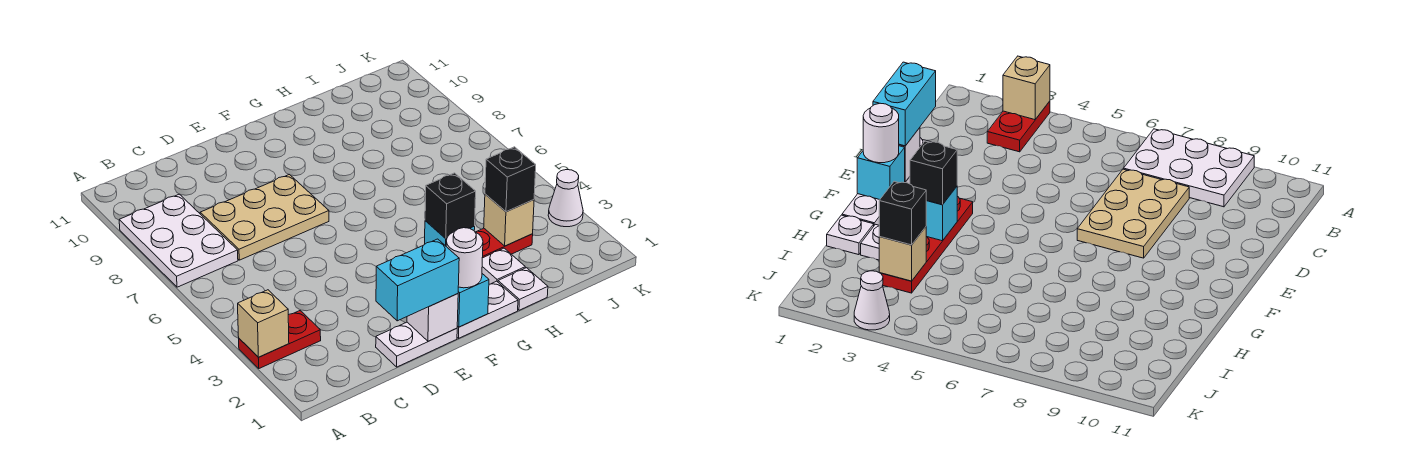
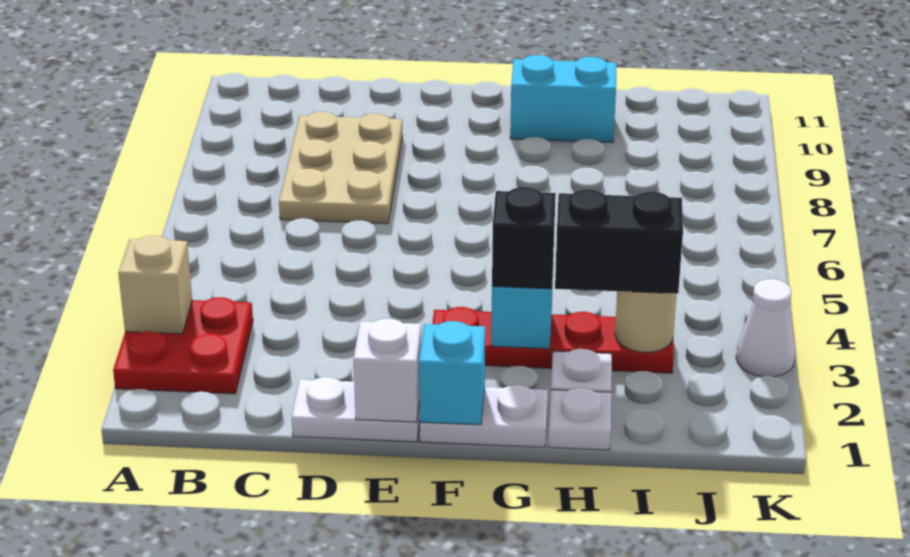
red 1x2 plate [239,311,321,368] -> red 2x2 plate [113,297,253,394]
white 2x3 plate [119,194,238,287] -> none
tan 2x3 plate [200,175,329,260] -> tan 2x3 plate turned to [279,112,403,224]
cyan 1x2 brick [376,239,459,321] -> cyan 1x2 brick moved to [510,55,616,143]
white 1x1 round brick [446,228,483,288] -> none
tan 1x1 brick [484,194,534,246] -> tan 1x1 round brick [615,291,676,353]
black 1x1 brick [485,147,536,212] -> black 1x2 brick [555,189,683,294]

